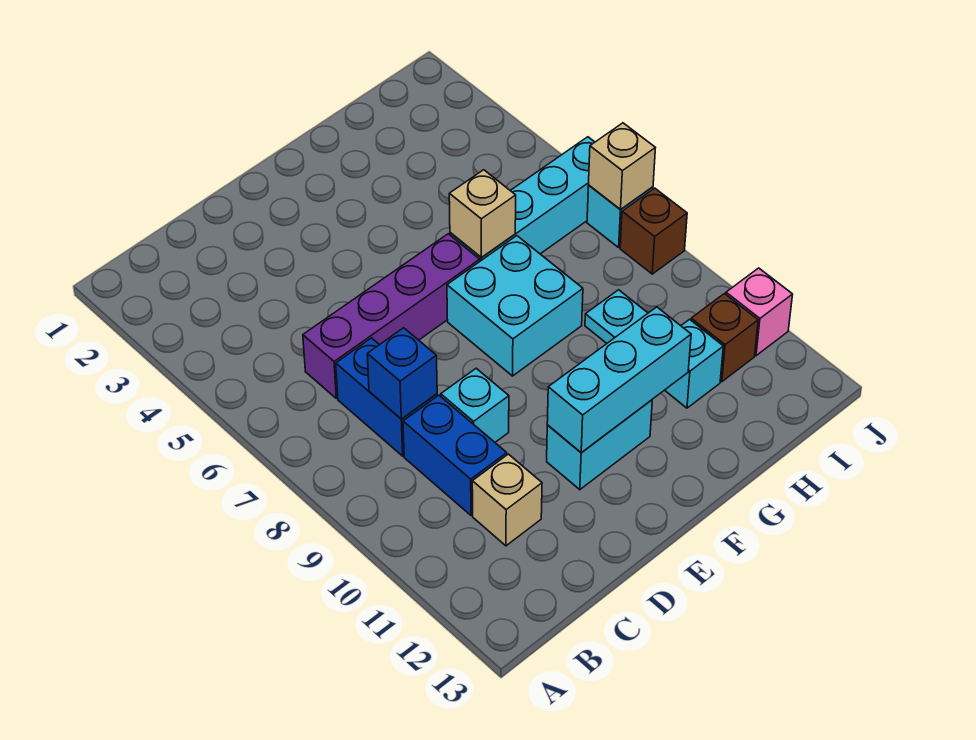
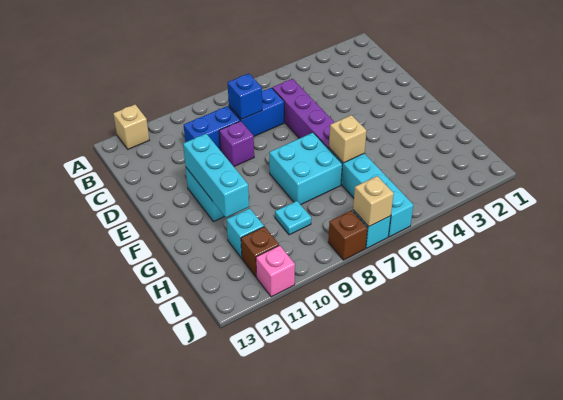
tan 1x1 brick [472,454,542,546] -> tan 1x1 brick moved to [113,105,149,149]
cyan 1x1 brick [441,368,509,442] -> purple 1x1 brick [219,121,254,166]

